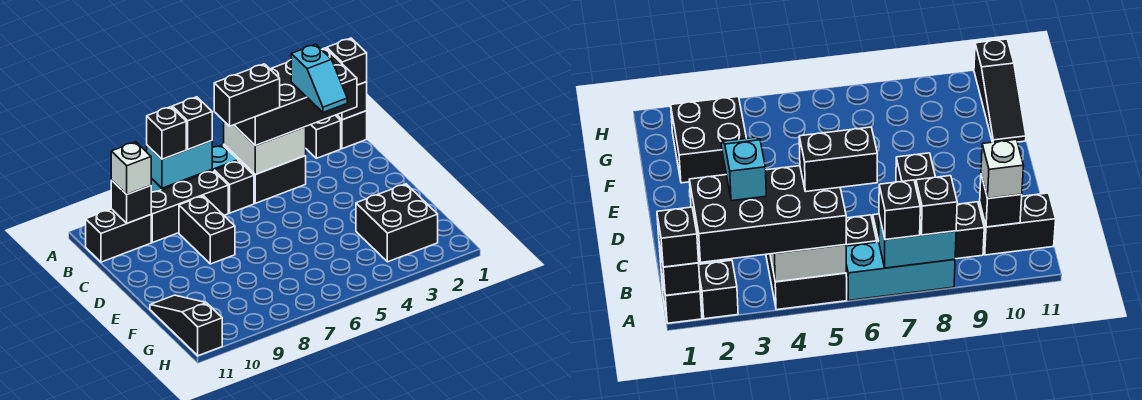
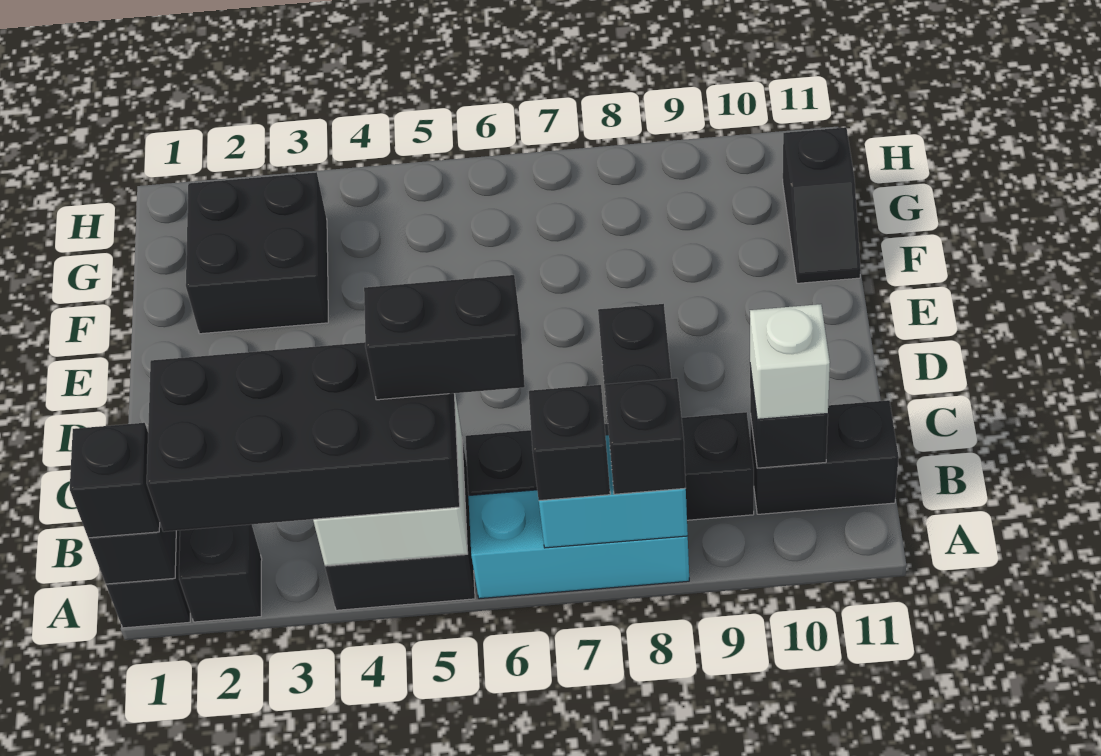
cyan 1x2 slope [291,44,347,112] -> none
black 1x3 slope [150,295,222,356] -> black 1x2 slope [783,127,861,283]

